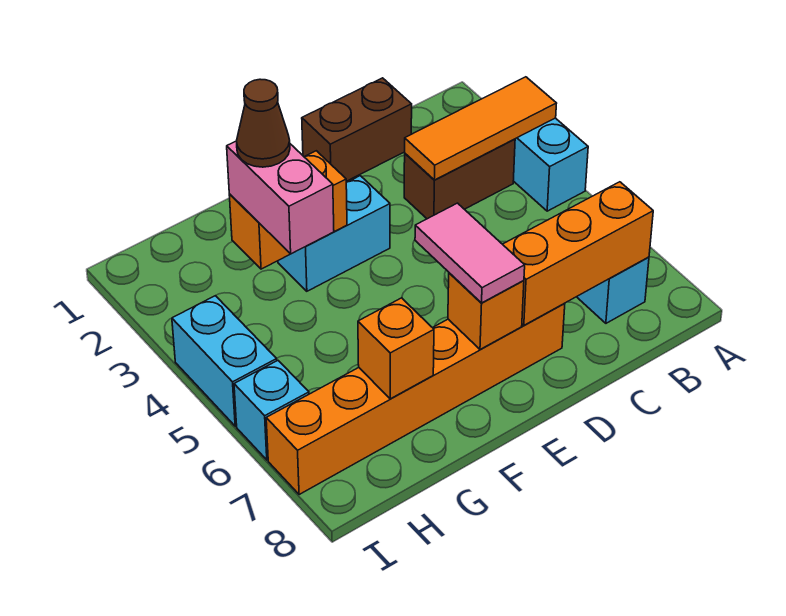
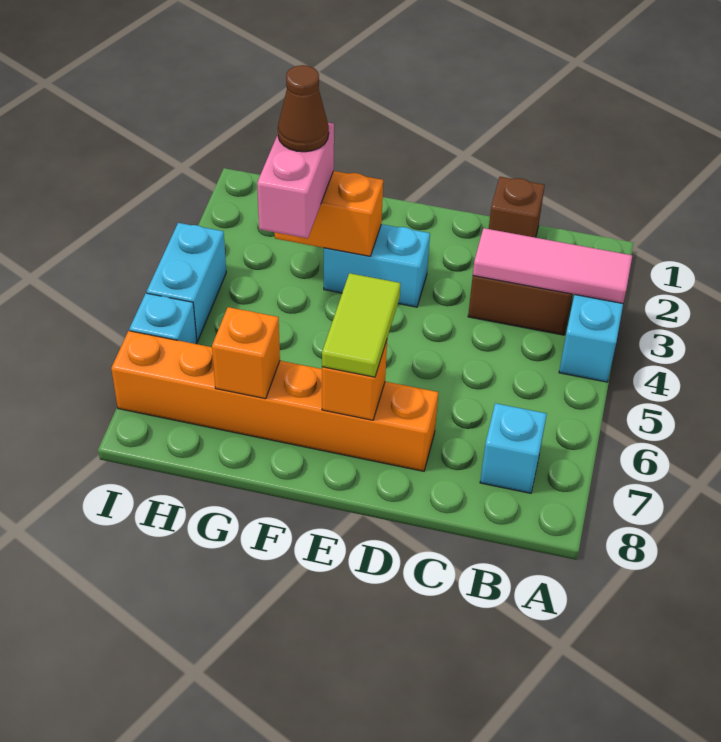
orange 1x3 tile [405,77,557,180] -> pink 1x3 tile [473,228,632,303]
orange 1x3 brick [503,182,653,325] -> none
brown 1x2 brick [302,78,412,181] -> brown 1x1 brick [489,177,545,238]
pink 1x2 tile [415,203,525,303] -> lime 1x2 tile [322,273,401,377]

